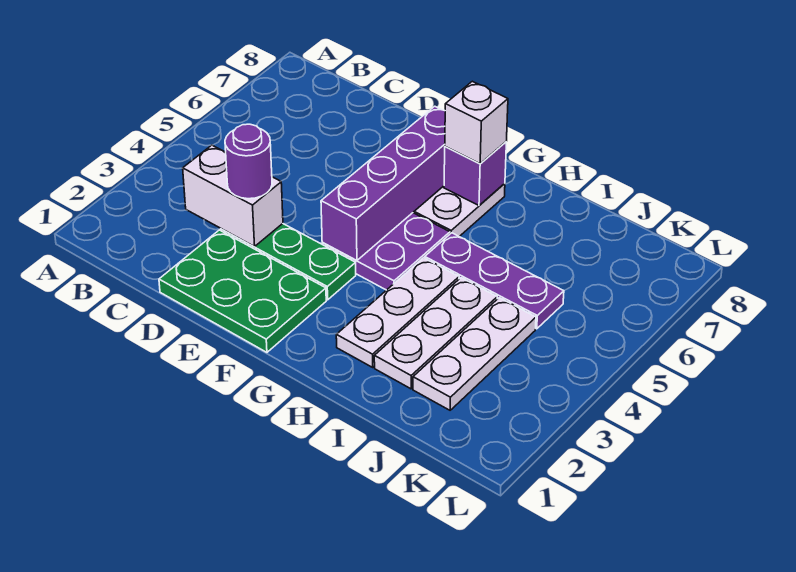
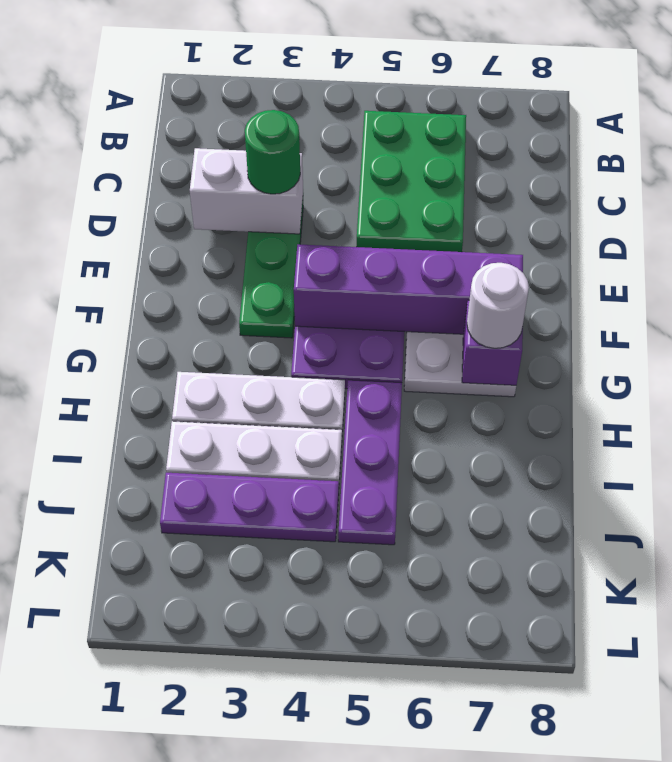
white 1x2 brick [183,145,283,247] -> white 1x2 brick turned to [190,148,303,234]
green 2x3 plate [159,230,326,352] -> green 2x3 plate moved to [357,111,466,252]
purple 1x1 round brick [225,124,272,199] -> green 1x1 round brick [245,110,300,194]
white 1x1 brick [445,81,508,164] -> white 1x1 round brick [467,263,529,348]
white 1x3 plate [413,298,536,410] -> purple 1x3 plate [160,473,339,542]

